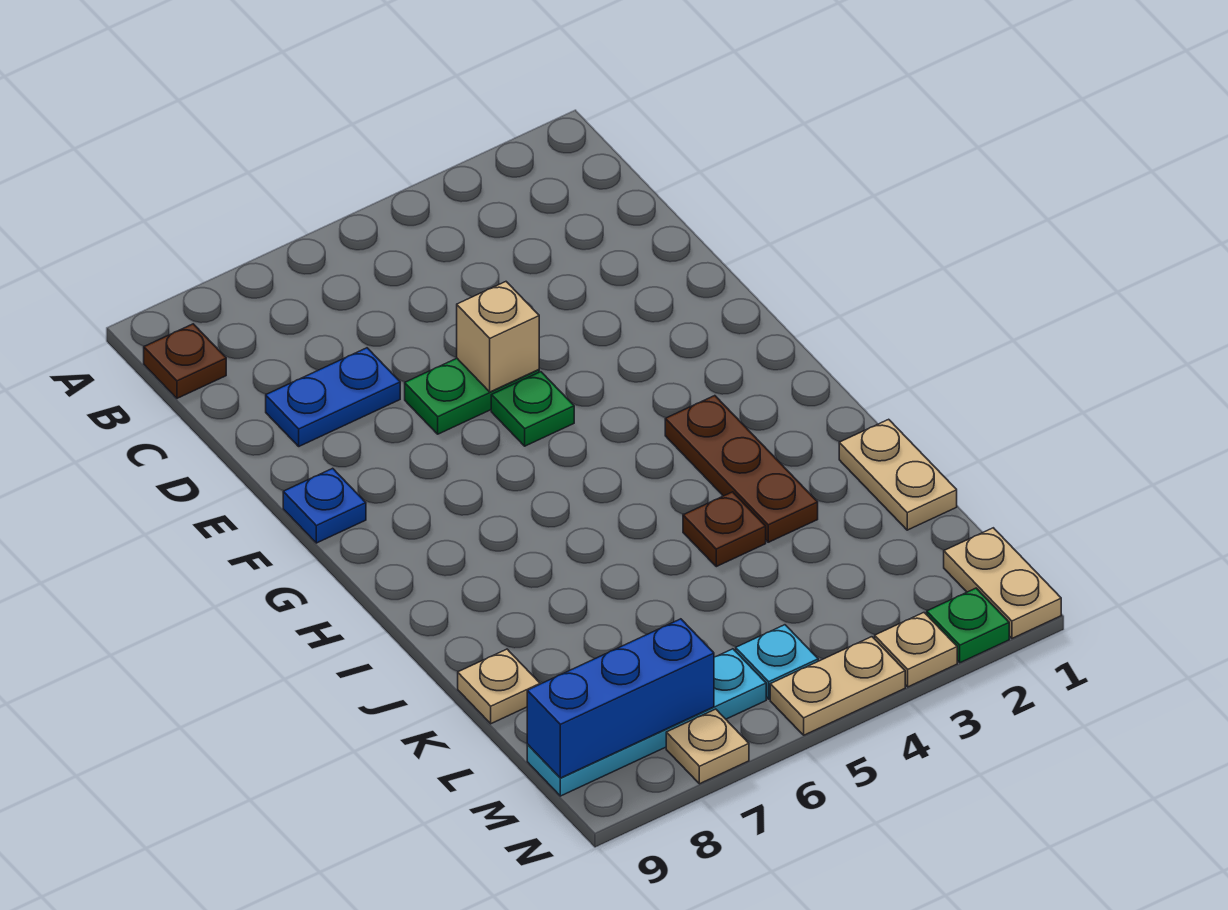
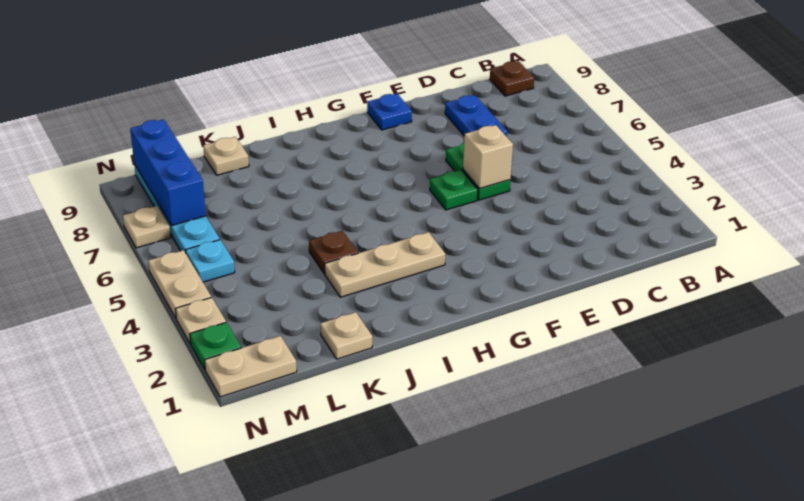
brown 1x3 plate [665,396,818,542] -> tan 1x3 plate [325,232,445,297]
tan 1x2 plate [839,419,957,530] -> tan 1x1 plate [320,312,372,359]

